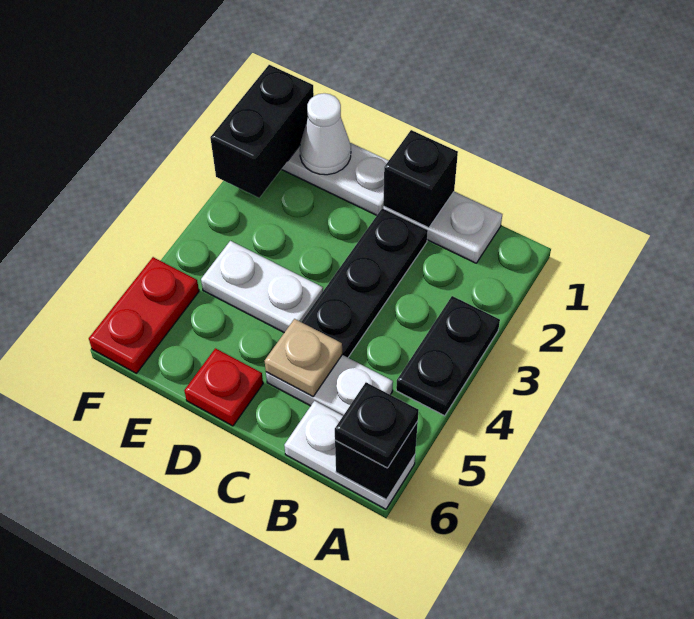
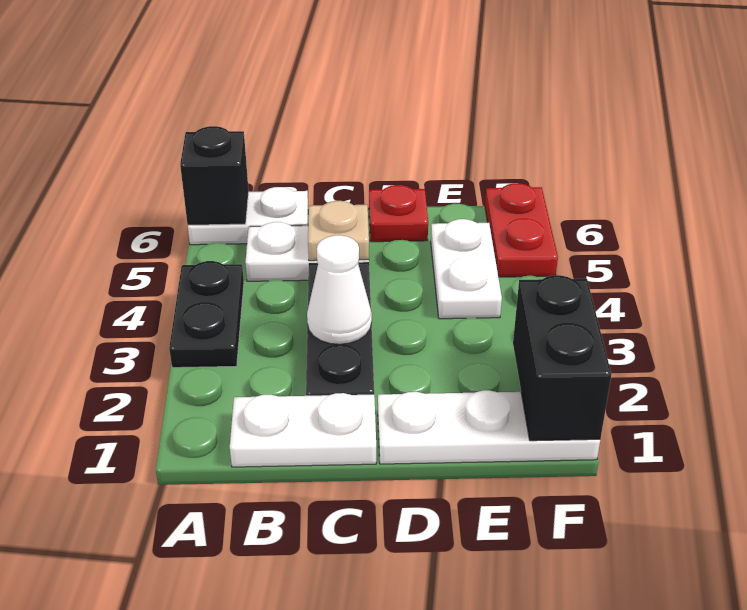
black 1x1 plate [335,382,419,468] -> none
black 1x1 brick [383,130,458,228] -> none
white 1x2 plate [201,241,323,332] -> white 1x2 plate turned to [431,219,502,319]
white 1x1 cone [300,93,351,175] -> white 1x1 cone moved to [307,235,372,344]

